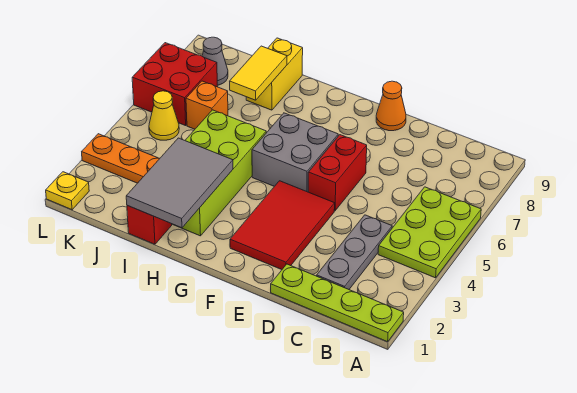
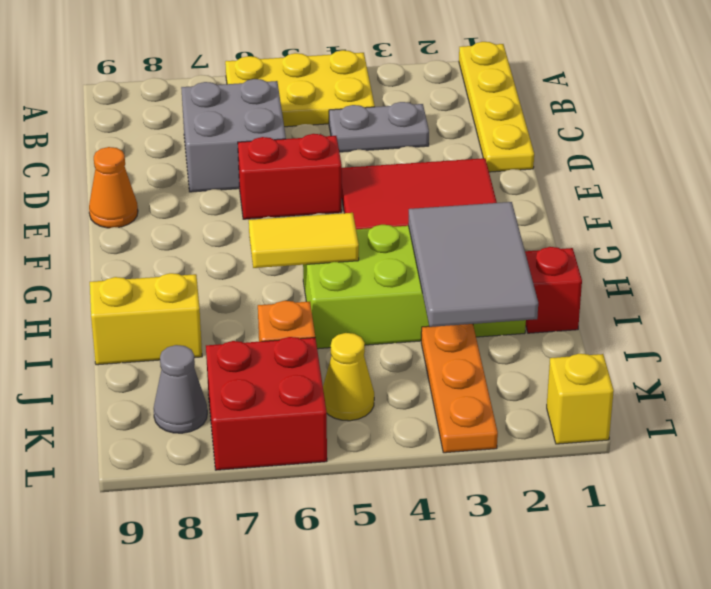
lime 1x4 plate [271,264,404,342] -> yellow 1x4 plate [459,42,534,172]
lime 2x3 plate [378,187,481,278] -> yellow 2x3 plate [225,50,375,127]
grey 1x3 plate [317,215,392,289] -> grey 1x2 plate [329,102,429,152]
grey 2x2 brick [252,113,338,192] -> grey 2x2 brick moved to [181,79,286,192]
grey 2x3 tile [126,138,233,228] -> grey 2x3 tile turned to [408,202,538,327]
yellow 1x2 tile [230,46,287,100] -> yellow 1x2 tile moved to [249,213,359,268]
yellow 1x1 plate [46,172,89,210] -> yellow 1x1 brick [547,354,614,444]

